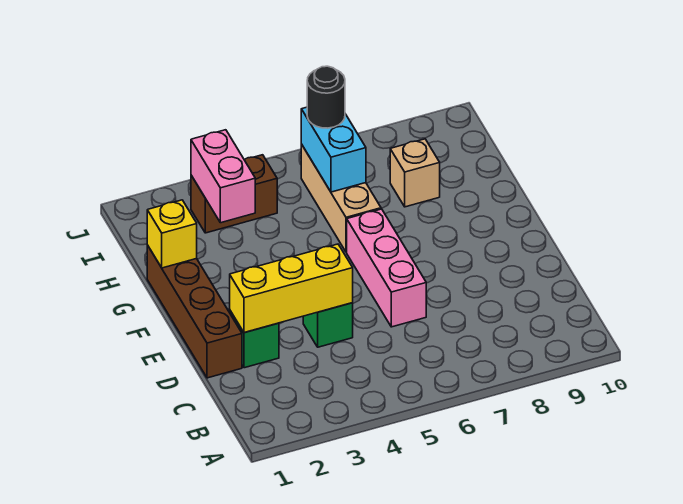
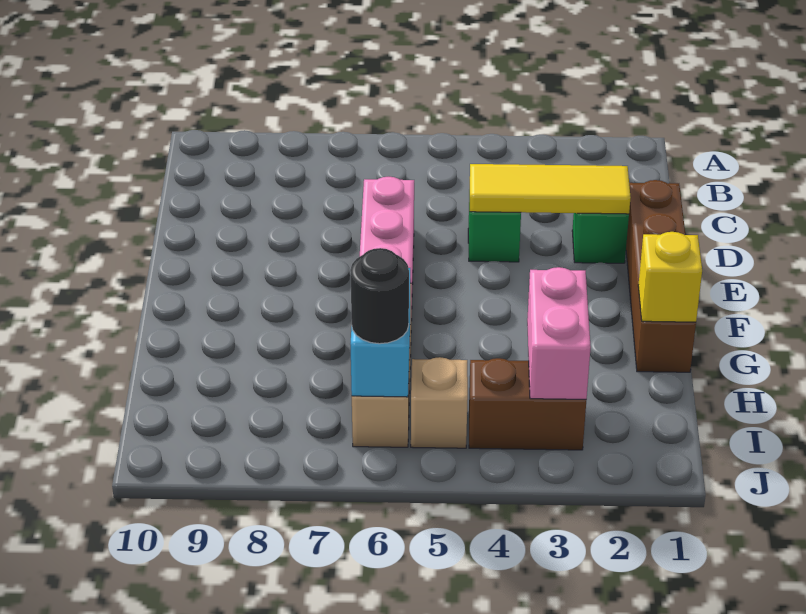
yellow 1x3 brick [230,244,353,333] -> yellow 1x3 tile [470,164,631,214]
tan 1x1 brick [390,139,440,207] -> tan 1x1 brick moved to [411,357,468,448]

